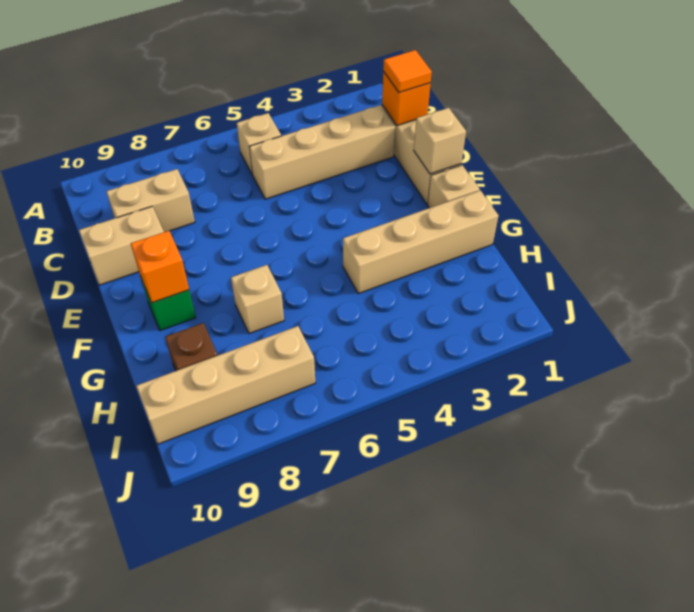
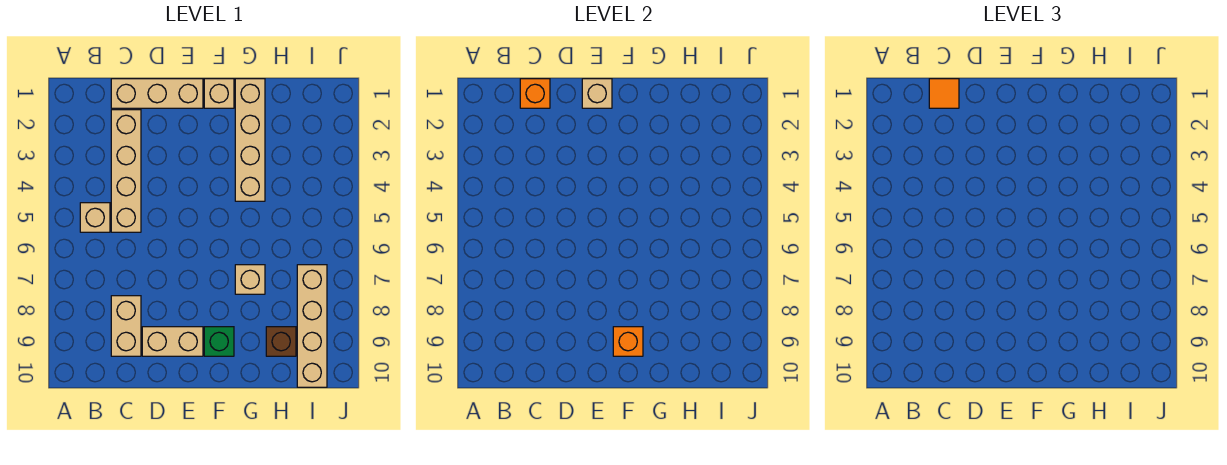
tan 1x2 brick [79,206,164,285] -> tan 1x2 brick turned to [142,327,203,356]

